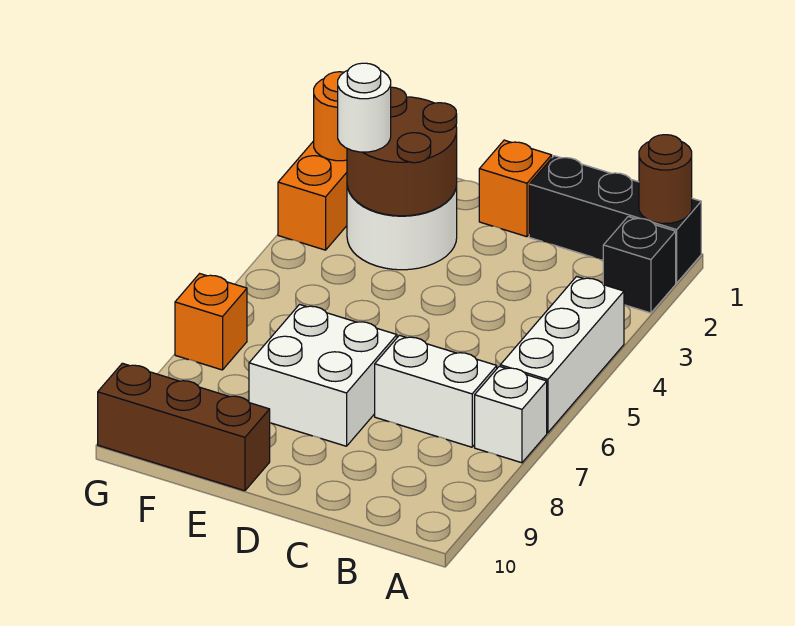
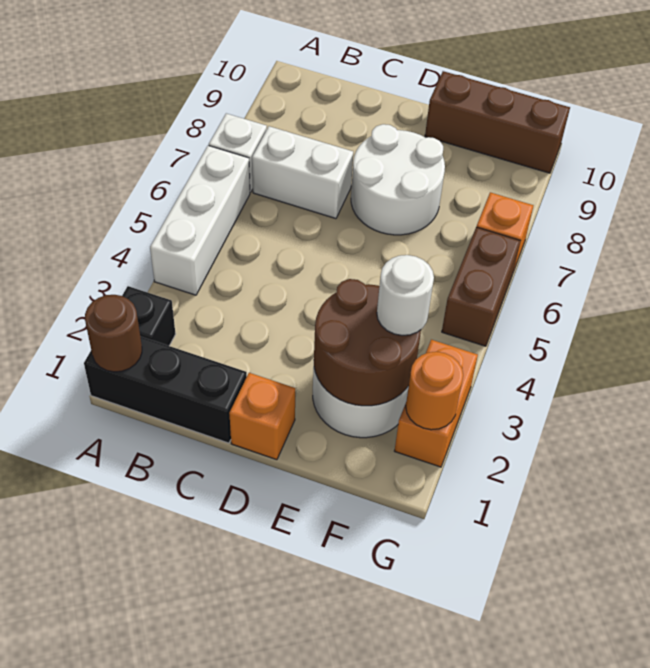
white 2x2 brick [249,305,397,446] -> white 2x2 round brick [351,124,445,235]
none -> brown 1x2 brick [442,227,520,346]

